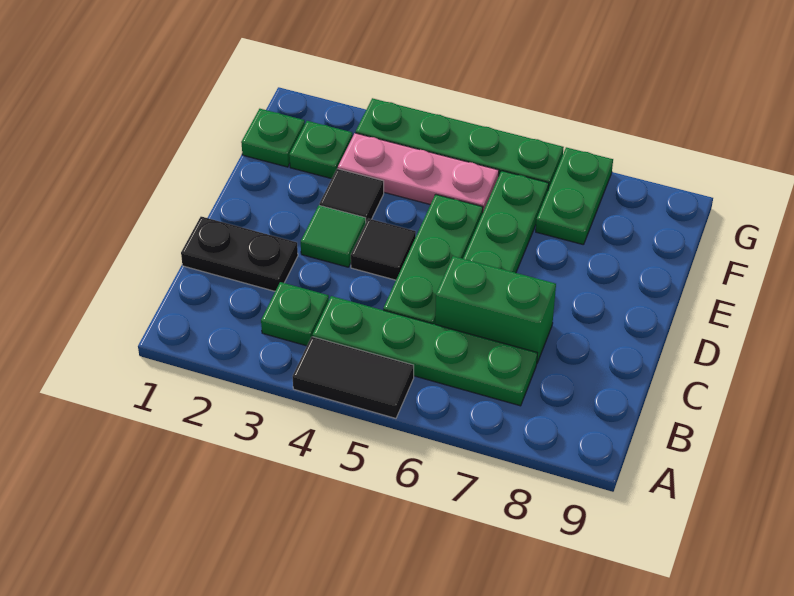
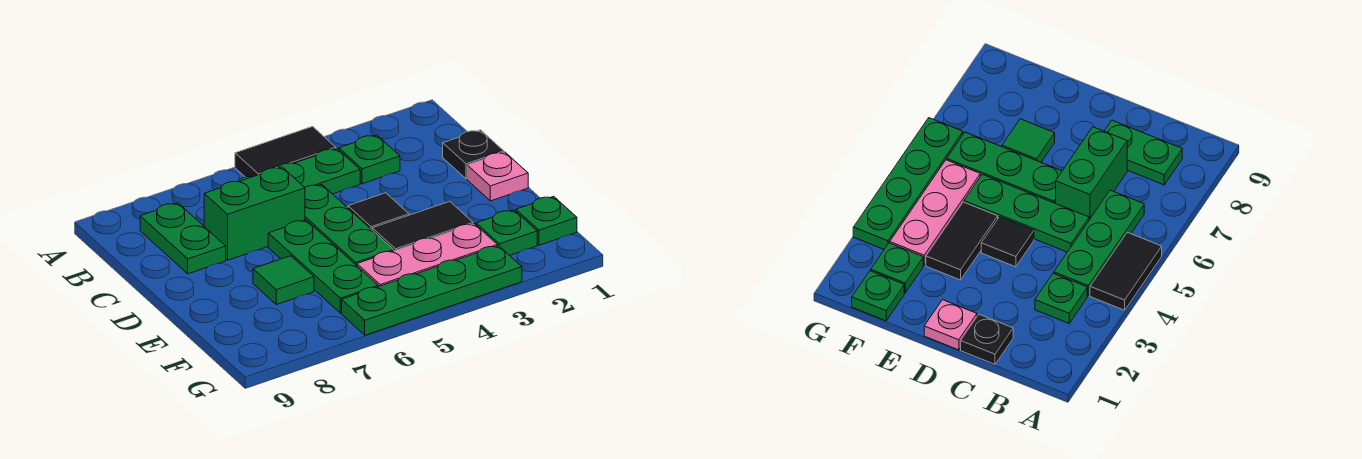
green 1x4 plate [313,296,537,406] -> green 1x3 plate [237,149,360,194]
black 1x2 plate [181,217,298,291] -> black 1x1 plate [443,130,504,179]
none -> pink 1x1 plate [467,152,528,201]
green 1x1 tile [301,205,366,267] -> green 1x1 tile moved to [253,256,314,305]
black 1x1 tile [319,169,384,222] -> black 1x2 tile [372,201,473,251]
green 1x2 plate [536,147,613,245] -> green 1x2 plate moved to [140,203,226,274]

